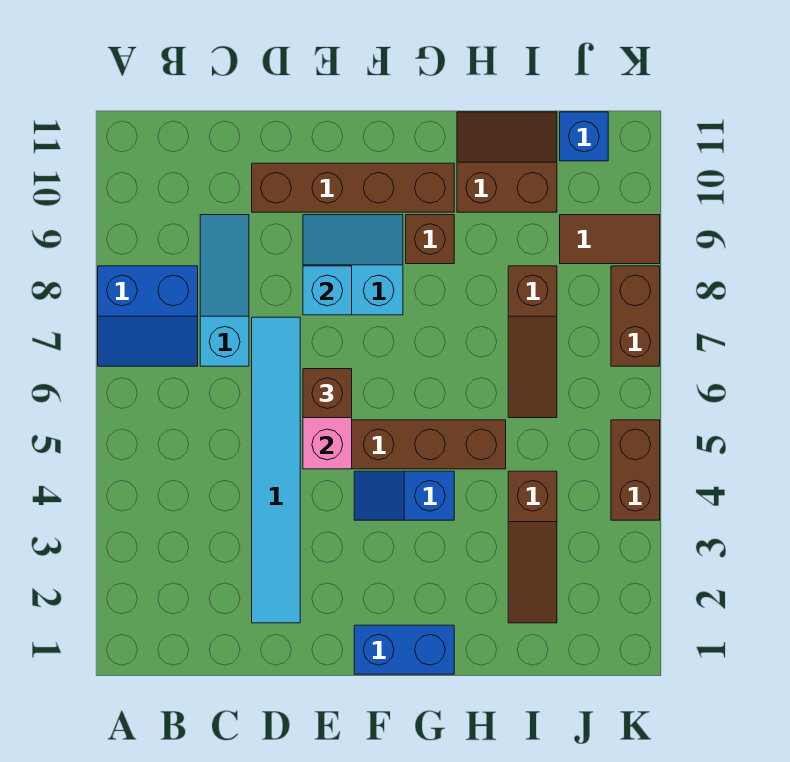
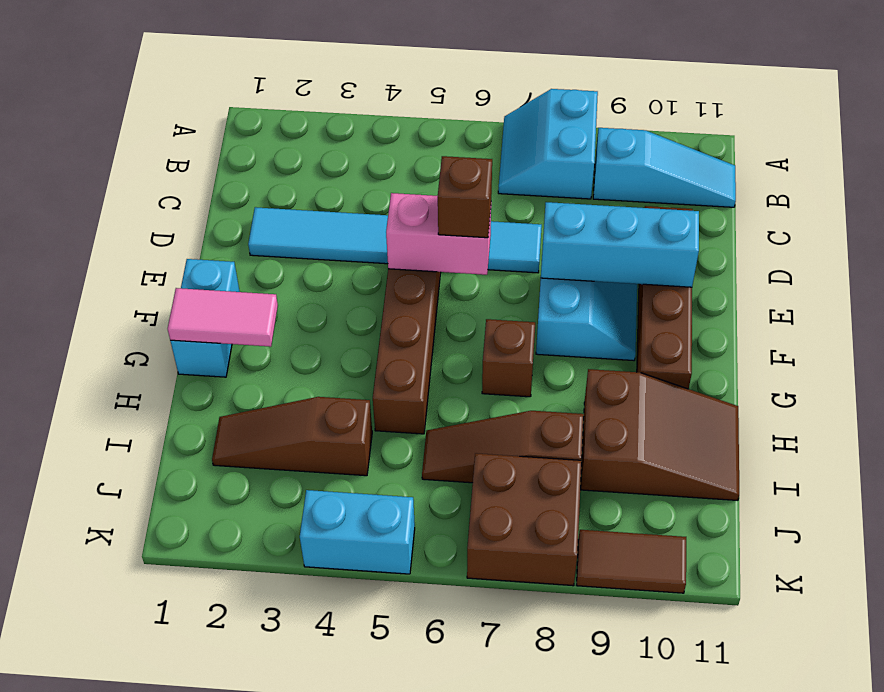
blue 2x2 slope [98,266,198,366] -> cyan 2x2 slope [498,89,598,199]
cyan 1x3 slope [200,215,249,366] -> cyan 1x3 slope moved to [593,128,736,207]
cyan 1x1 brick [303,266,352,315] -> cyan 1x3 brick [541,202,699,287]
blue 1x2 brick [354,625,454,674] -> cyan 1x2 brick [171,259,240,377]
blue 1x2 slope [354,471,454,520] -> none
none -> pink 1x2 tile [168,288,278,347]
brown 1x1 brick [406,215,454,264] -> brown 1x1 brick moved to [482,319,535,397]
brown 2x2 slope [457,112,557,212] -> brown 2x3 slope [581,369,739,500]
brown 1x2 tile [560,215,660,264] -> brown 1x2 tile turned to [577,530,686,593]
blue 1x1 brick [560,112,608,161] -> none
brown 1x2 brick [611,420,660,520] -> cyan 1x2 brick [300,490,415,574]
brown 1x2 brick [611,266,660,366] -> brown 2x2 brick [467,453,582,586]

